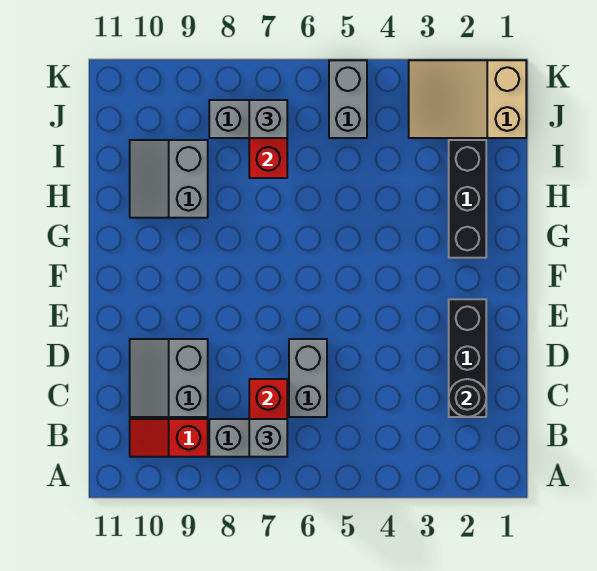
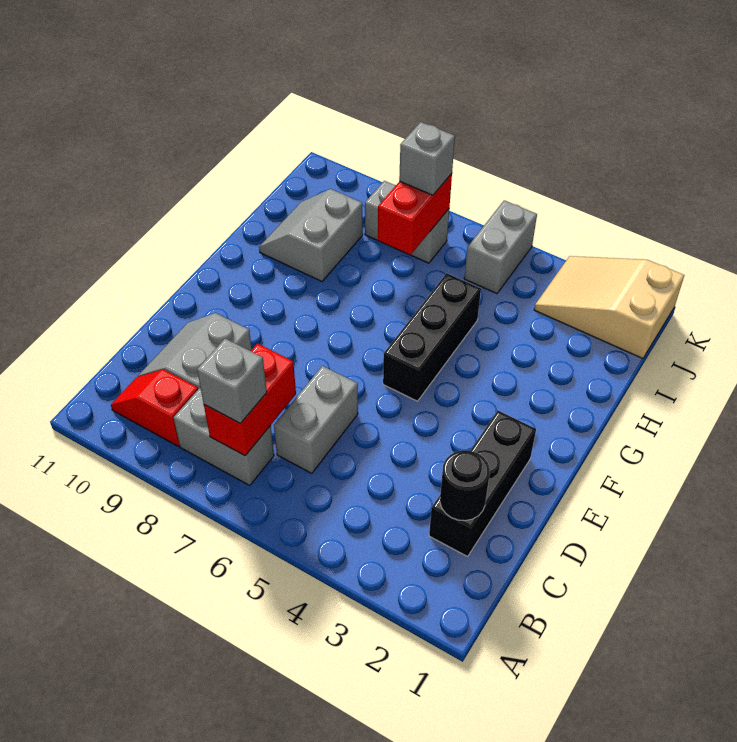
black 1x3 brick [449,140,486,258] -> black 1x3 brick moved to [383,273,481,401]

